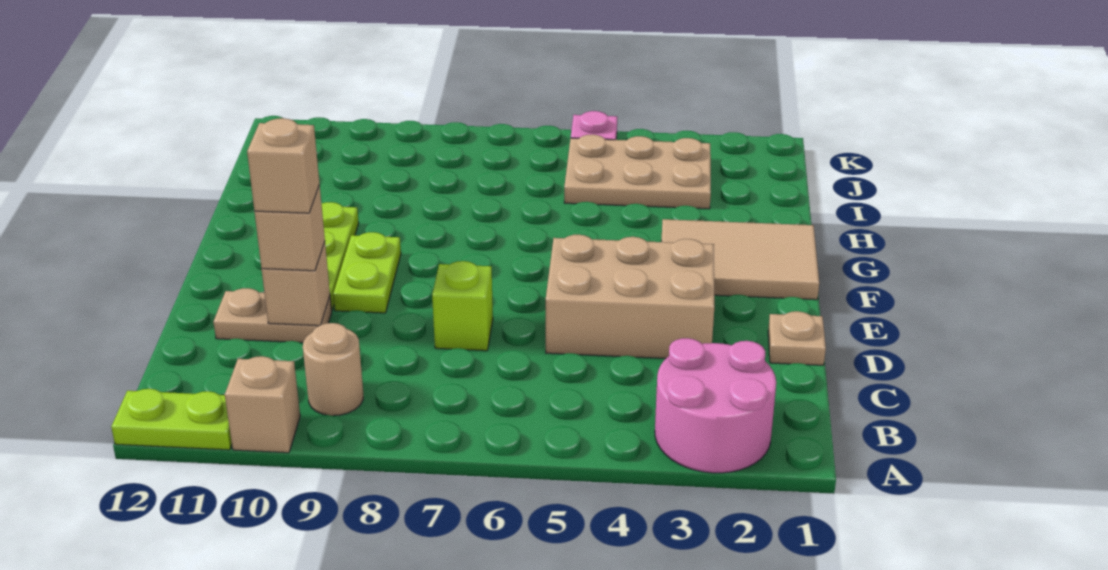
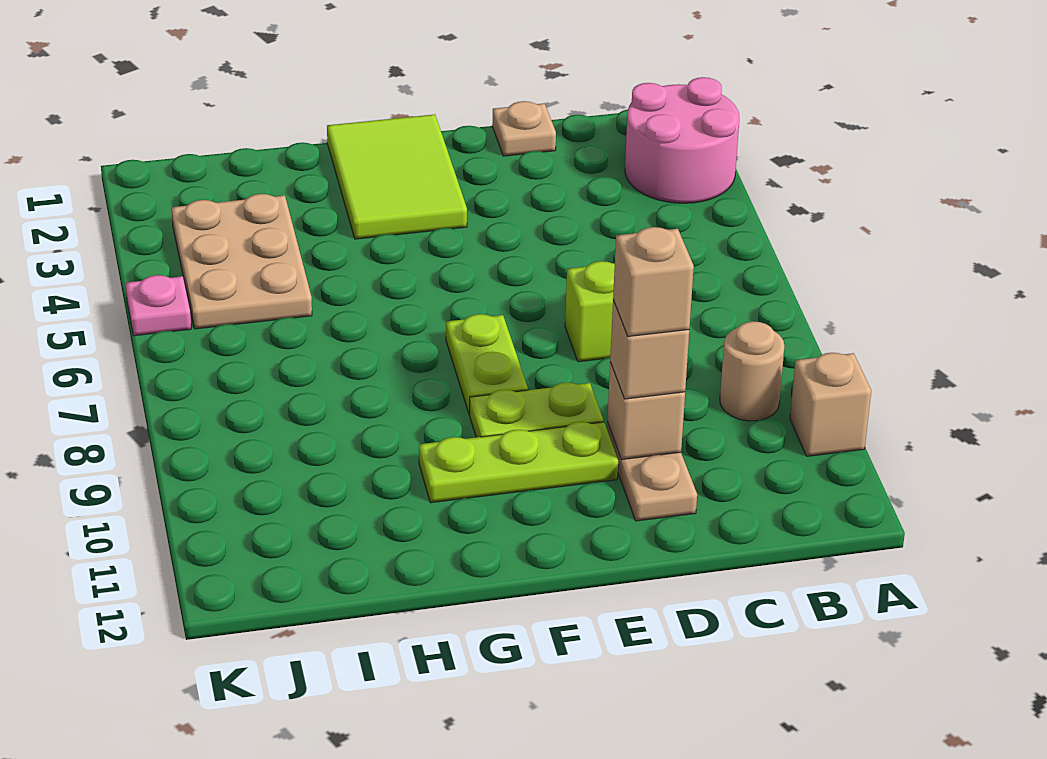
lime 1x2 plate [111,389,232,450] -> lime 1x2 plate moved to [446,314,528,414]
tan 2x3 brick [546,235,714,359] -> none
tan 2x3 tile [661,219,819,300] -> lime 2x3 tile [327,114,467,239]

